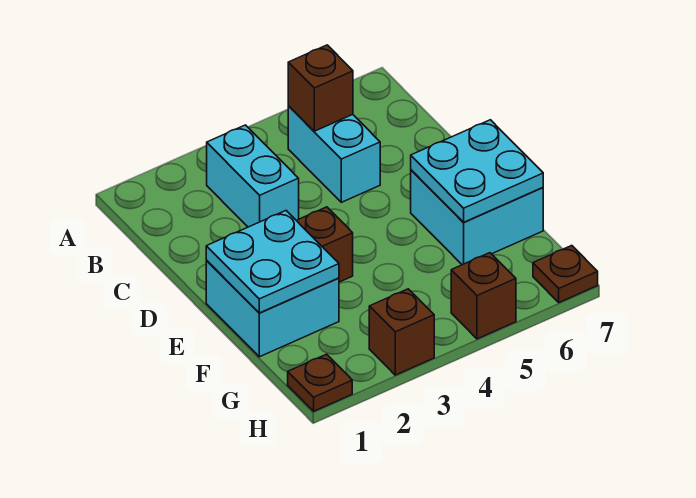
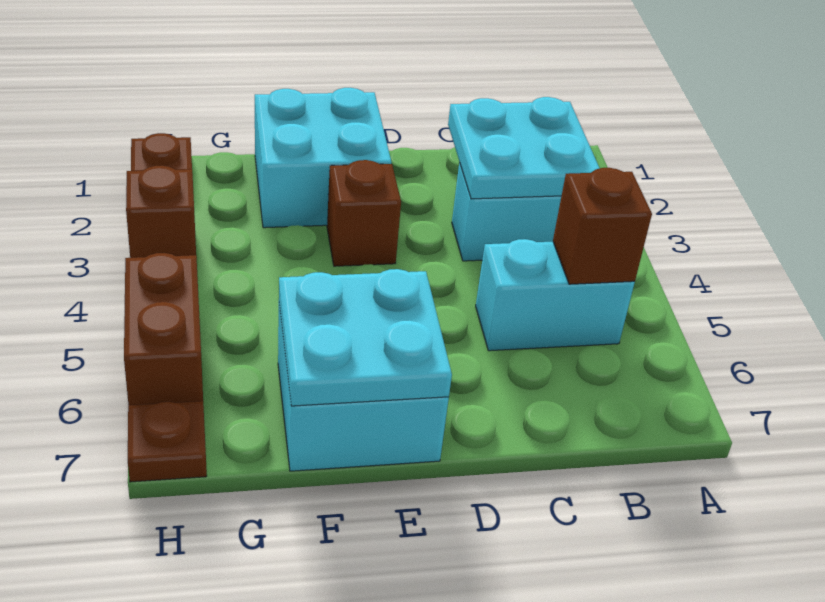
cyan 2x2 plate [206,211,339,313] -> cyan 2x2 plate moved to [448,97,599,199]
brown 1x1 brick [451,253,516,339] -> brown 1x2 brick [124,253,203,405]

